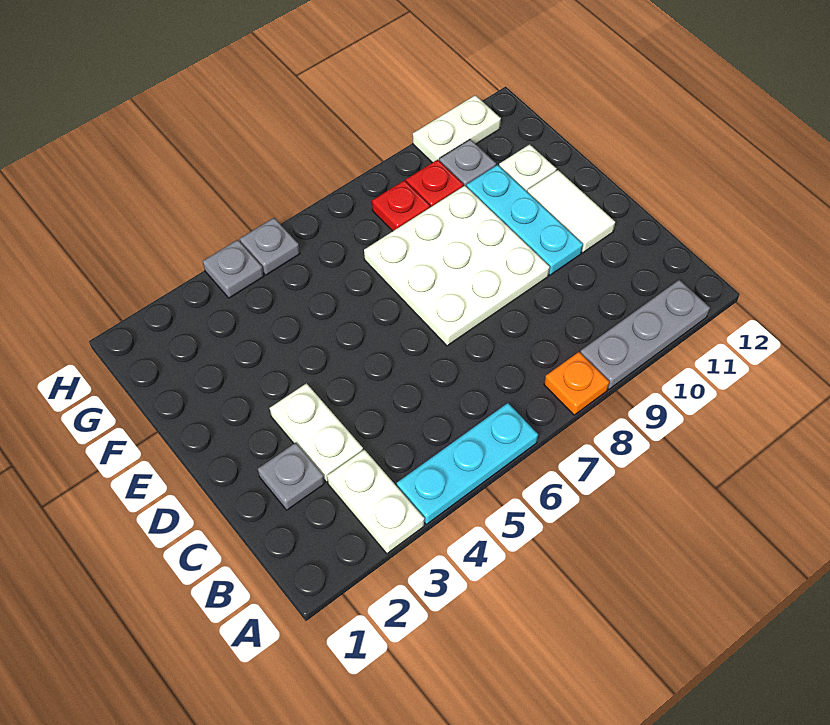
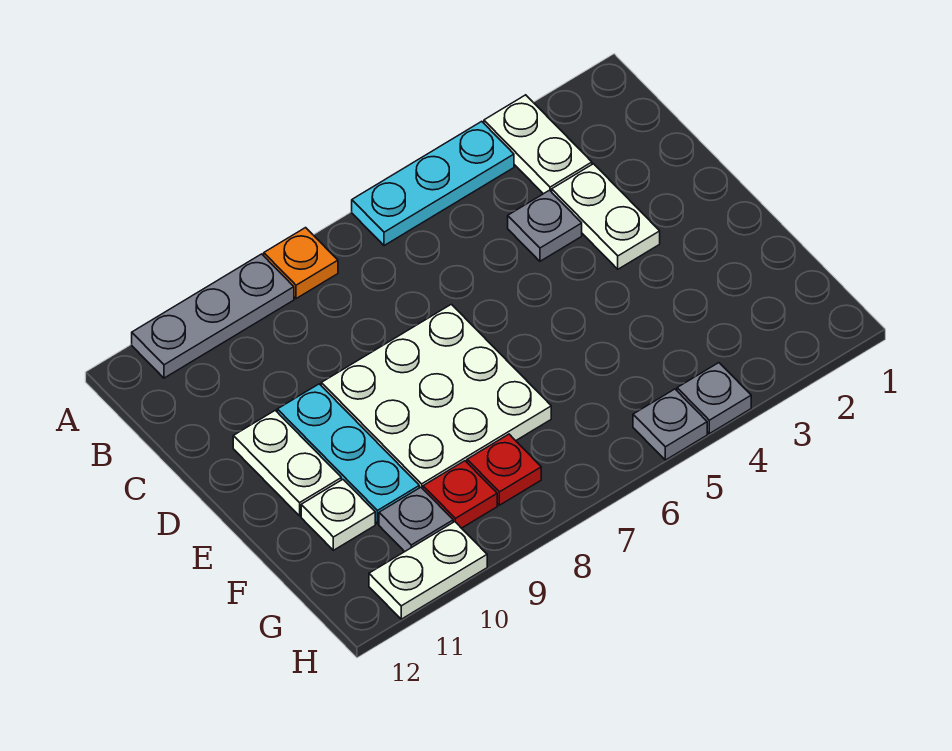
grey 1x1 plate [258,443,325,510] -> grey 1x1 plate moved to [508,190,582,261]
white 1x2 tile [527,170,615,253] -> white 1x2 plate [233,410,341,516]

